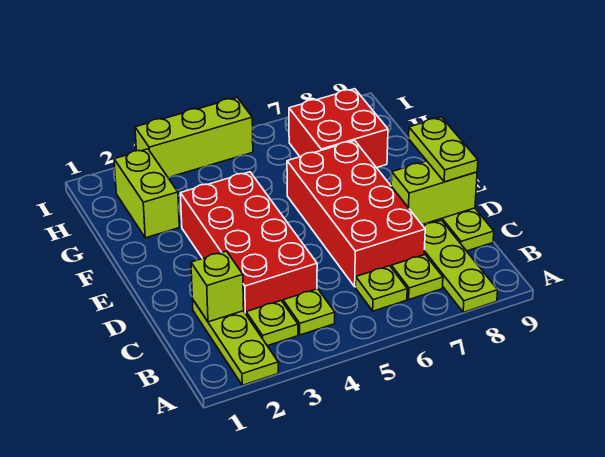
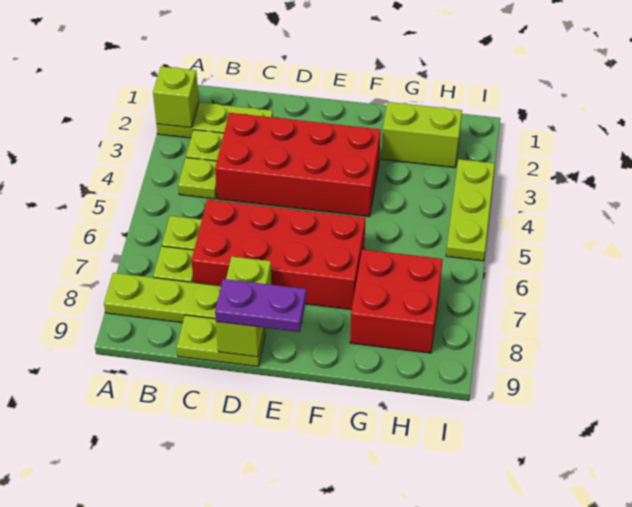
lime 1x1 brick [191,251,244,322] -> lime 1x1 brick moved to [153,67,199,128]
lime 1x2 plate [409,117,478,182] -> purple 1x2 plate [215,279,306,332]
lime 1x3 brick [135,98,253,178] -> lime 1x3 plate [446,159,495,261]

